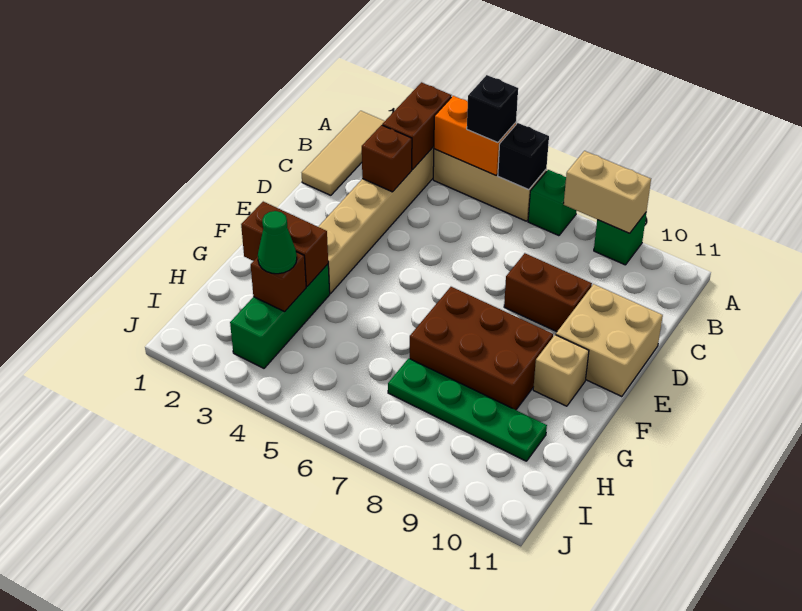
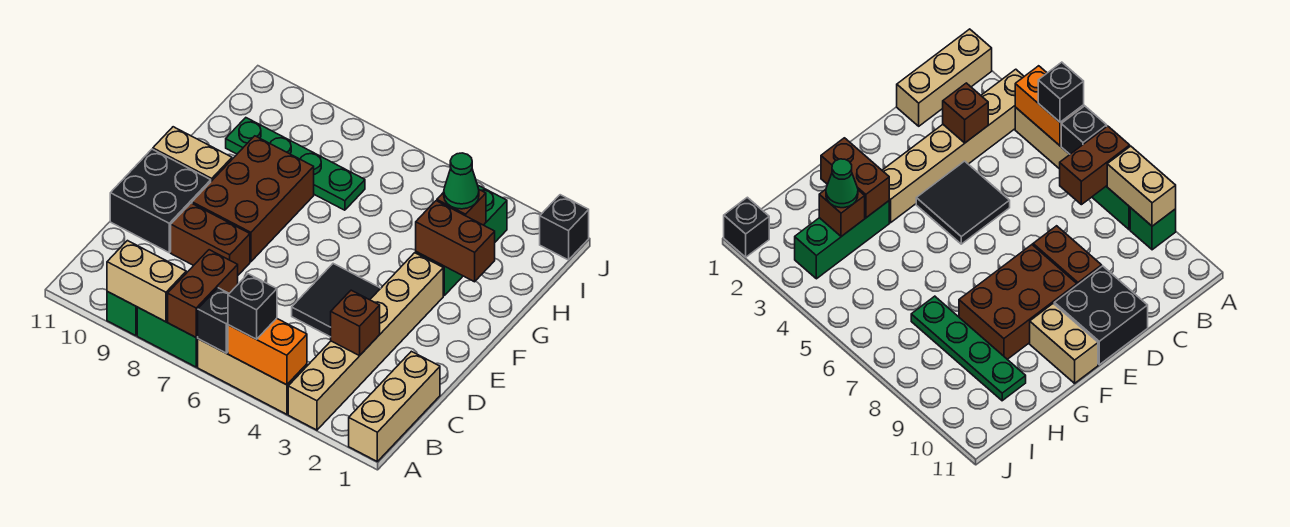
tan 1x3 tile [302,111,385,195] -> tan 1x3 brick [349,351,440,461]
brown 1x2 brick [382,82,451,170] -> brown 1x2 brick moved to [168,250,238,337]
green 1x1 brick [528,170,577,236] -> green 1x2 brick [137,307,198,367]
none -> black 2x2 tile [292,264,381,337]
tan 2x2 brick [556,284,663,397] -> black 2x2 brick [110,149,211,252]
brown 2x3 brick [410,287,553,410] -> brown 2x3 brick turned to [192,136,314,262]
tan 1x1 brick [533,335,589,406] -> tan 1x2 brick [153,127,232,181]
none -> black 1x1 brick [540,195,589,260]

